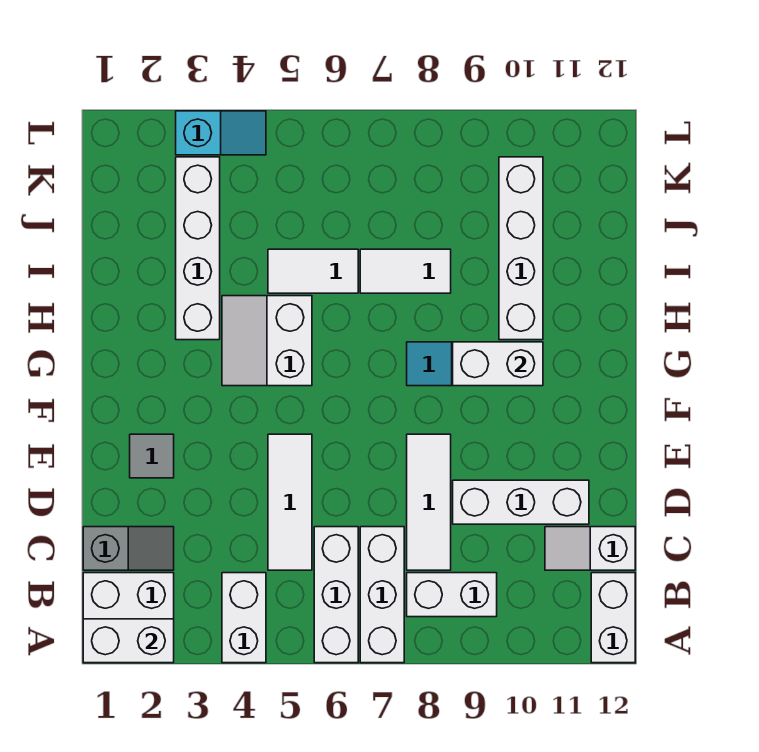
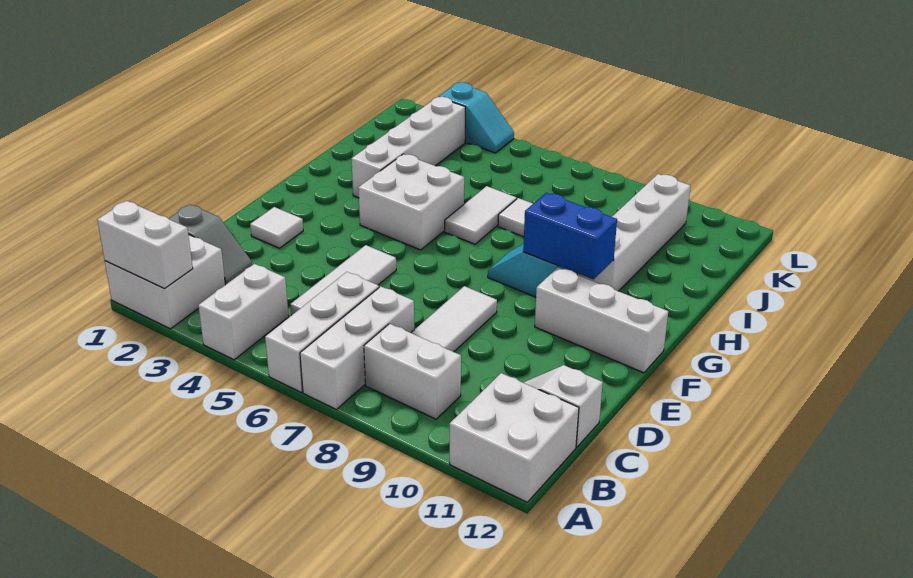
white 1x2 brick [591,573,635,663] -> white 2x2 brick [450,373,579,502]
white 1x3 brick [453,480,589,524] -> white 1x3 brick moved to [535,268,668,373]
grey 1x1 tile [130,434,174,478] -> white 1x1 tile [250,207,303,248]
white 2x2 slope [222,296,312,386] -> white 2x2 brick [358,154,464,250]
white 1x2 brick [453,342,543,386] -> blue 1x2 brick [523,193,617,279]
white 1x2 tile [268,249,358,293] -> white 1x2 tile turned to [445,186,517,244]

